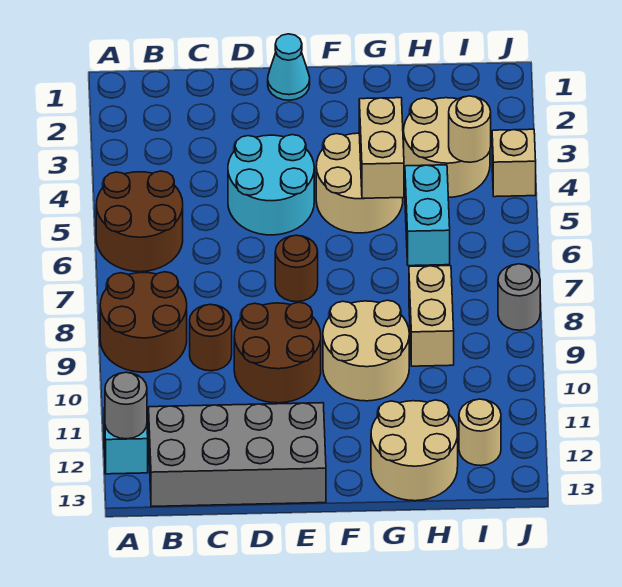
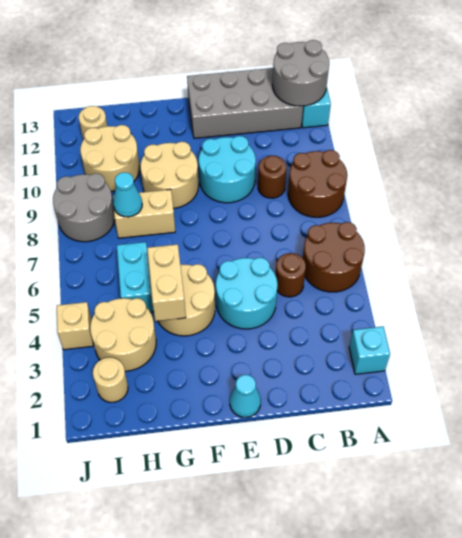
none -> cyan 1x1 brick [349,327,390,374]
grey 1x1 round brick [105,372,147,439] -> grey 2x2 round brick [272,40,329,106]
brown 2x2 round brick [234,302,321,403] -> cyan 2x2 round brick [199,136,256,203]
brown 1x1 round brick [275,235,318,302] -> brown 1x1 round brick moved to [276,253,306,297]
tan 2x2 round brick [371,400,458,501] -> tan 2x2 round brick moved to [80,125,140,191]
tan 1x2 brick [409,266,454,366] -> tan 1x2 brick turned to [113,189,175,238]
none -> cyan 1x1 cone [113,172,142,217]
tan 1x1 round brick [449,96,491,162] -> tan 1x1 round brick moved to [93,358,128,402]
grey 1x1 round brick [498,264,540,330] -> grey 2x2 round brick [53,173,115,242]

